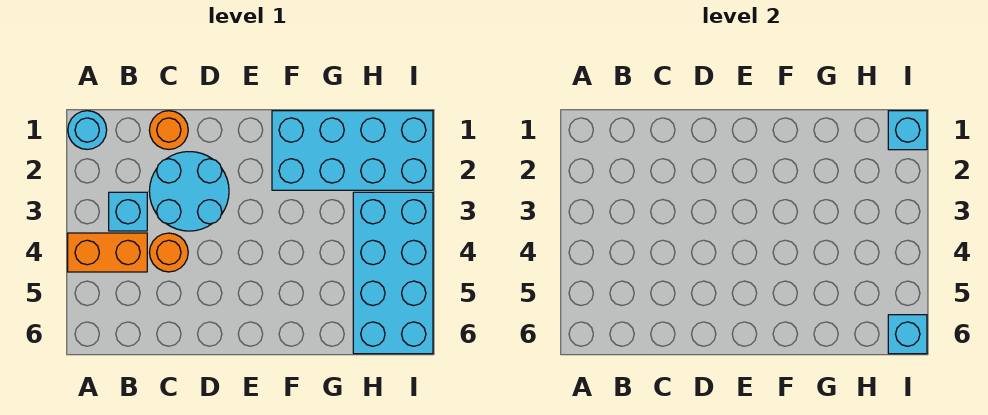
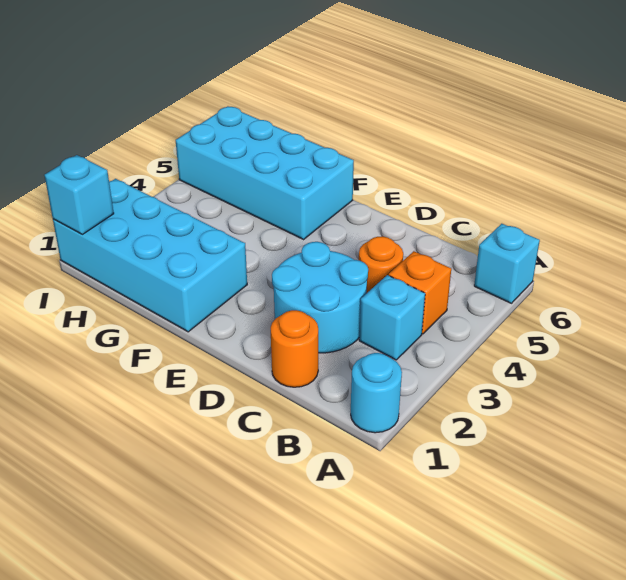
orange 1x2 brick [68,233,147,272] -> orange 1x1 brick [389,251,451,334]
cyan 2x4 brick [353,192,433,354] -> cyan 2x4 brick turned to [176,107,354,239]
cyan 1x1 brick [888,315,927,354] -> cyan 1x1 brick moved to [474,224,540,303]

